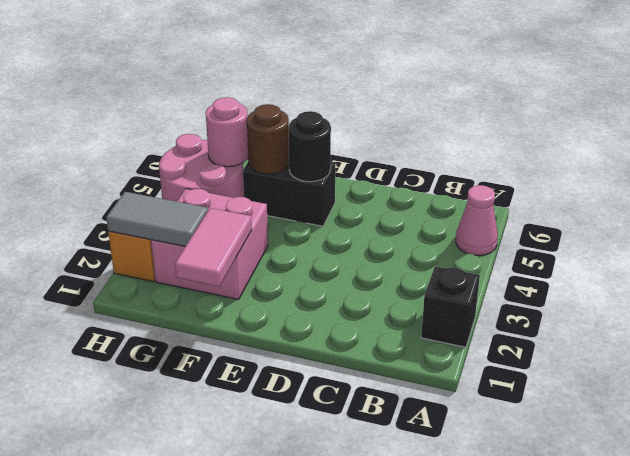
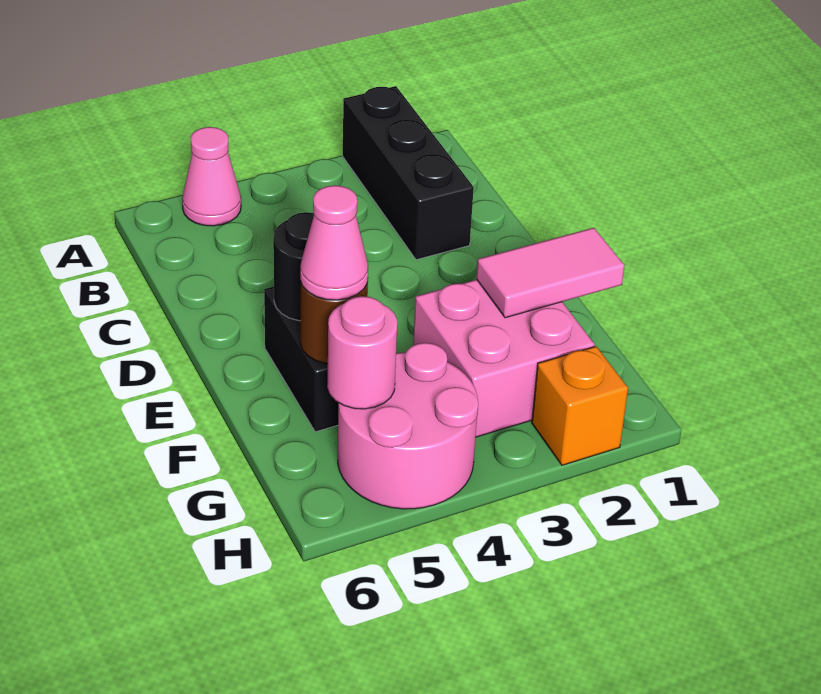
black 1x1 brick [421,266,480,347] -> black 1x3 brick [343,86,474,260]
none -> pink 1x1 cone [300,185,368,300]
grey 1x2 tile [106,192,208,246] -> none

